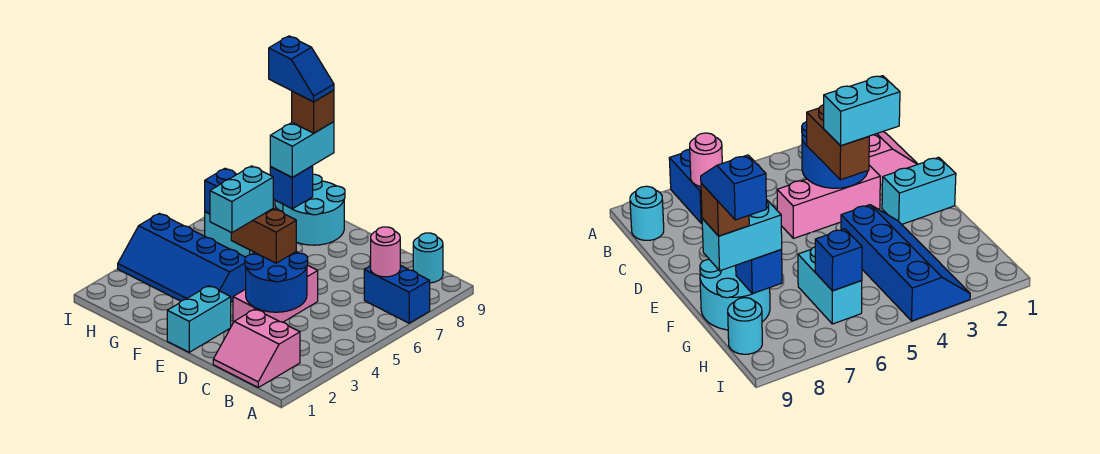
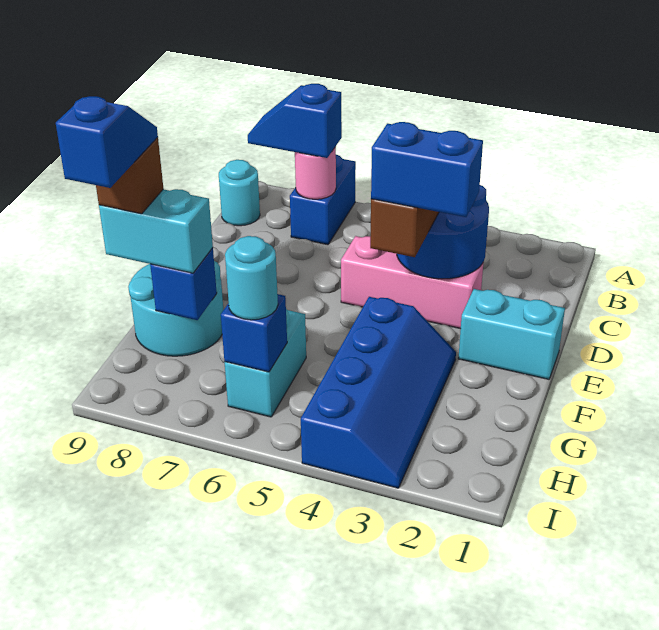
pink 2x2 slope [213,309,300,387] -> none
none -> blue 1x2 slope [248,84,342,158]
cyan 1x2 brick [210,166,273,233] -> blue 1x2 brick [371,122,483,217]
cyan 1x1 round brick [728,298,762,354] -> cyan 1x1 round brick moved to [225,236,278,320]

